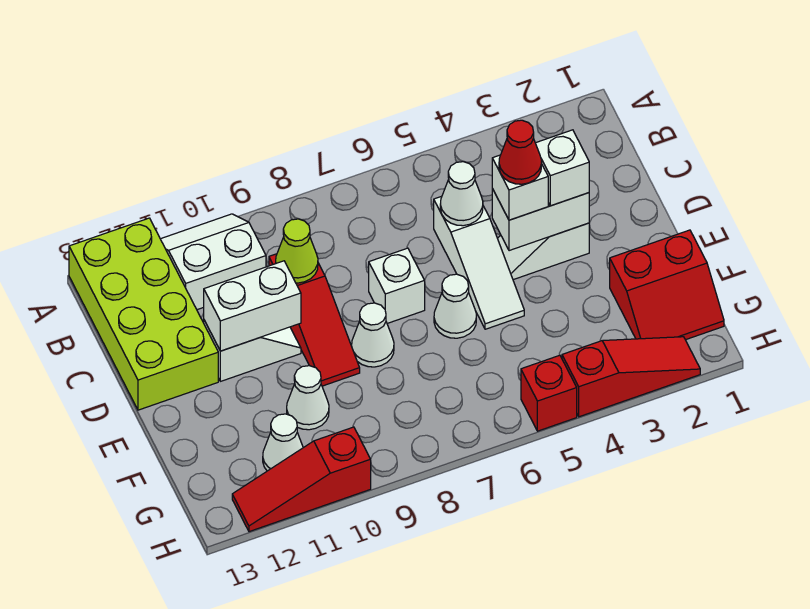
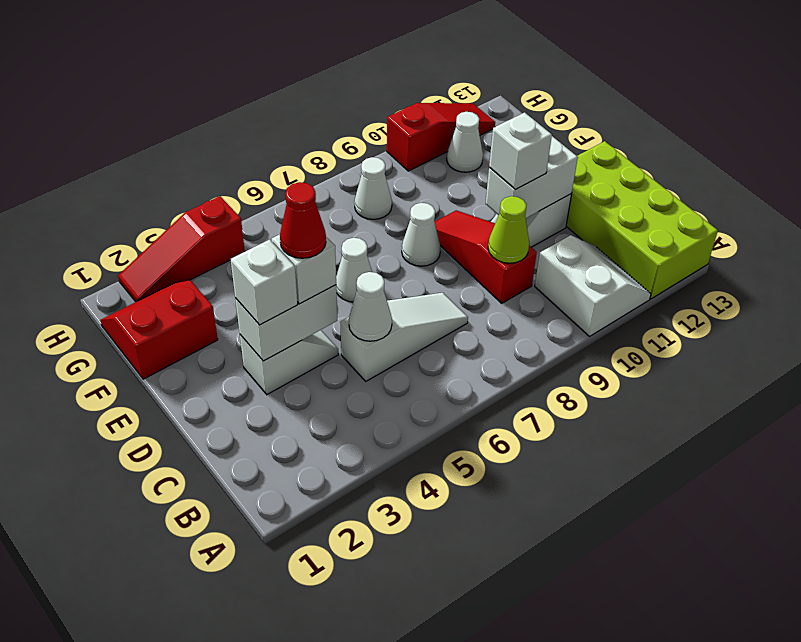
white 2x2 slope [161,214,266,310] -> white 2x2 slope turned to [535,235,651,336]
white 1x3 slope [434,196,524,329] -> white 1x3 slope turned to [340,293,468,381]
white 1x1 brick [369,248,425,323] -> white 1x1 brick moved to [489,112,552,189]
white 1x1 cone [287,366,329,430] -> white 1x1 cone moved to [354,157,392,219]
red 1x1 brick [521,355,577,431] -> none

